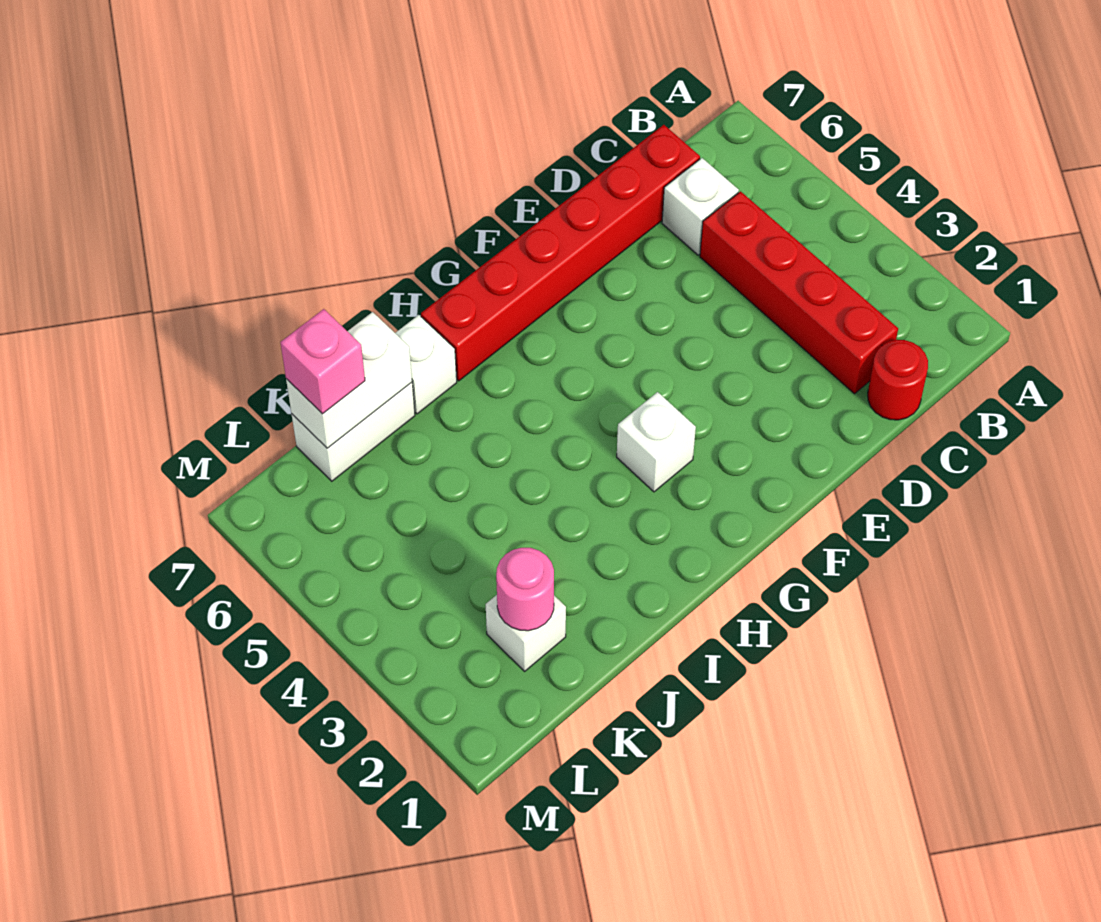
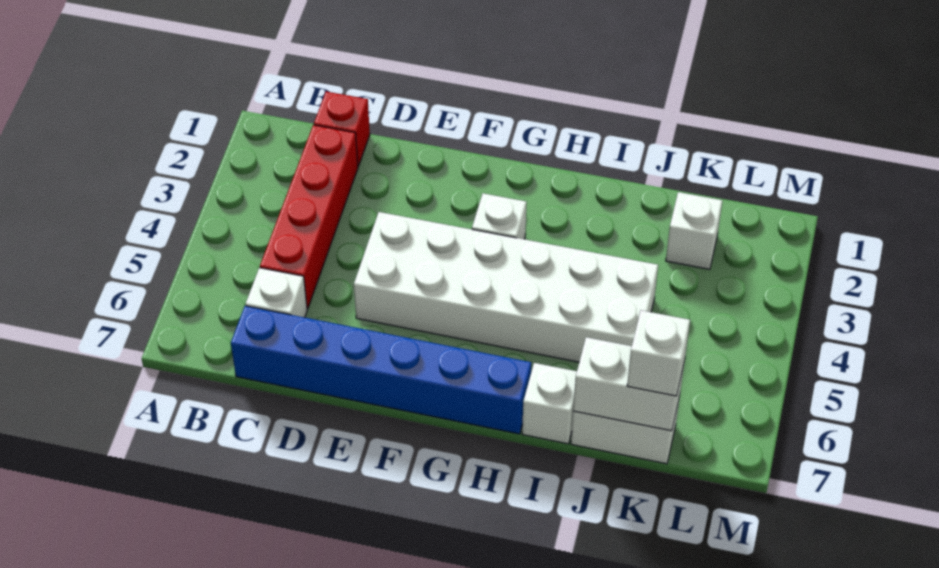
red 1x1 round brick [868,340,928,420] -> red 1x1 brick [314,92,370,166]
red 1x6 brick [421,125,700,381] -> blue 1x6 brick [231,306,531,434]
none -> white 2x6 brick [354,212,658,362]
pink 1x1 round brick [496,548,554,631] -> none
pink 1x1 brick [280,309,365,414] -> white 1x1 brick [627,310,690,396]

